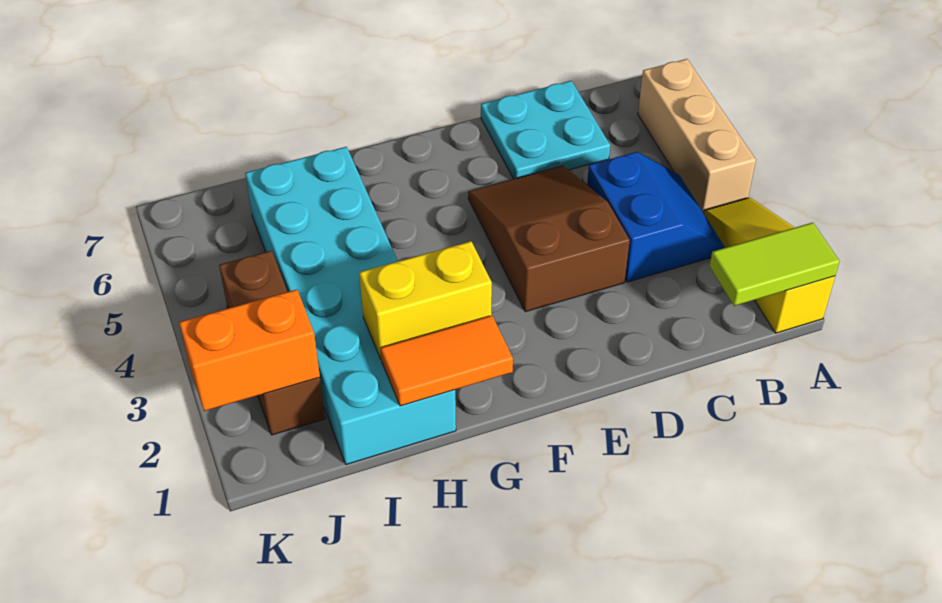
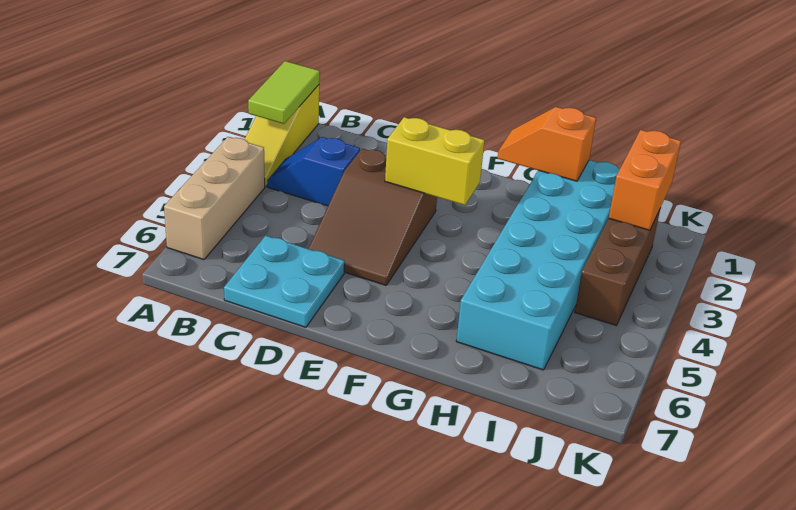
lime 1x2 tile [710,223,840,306] -> lime 1x2 tile turned to [248,61,320,124]
blue 2x2 slope [587,152,724,282] -> blue 1x2 slope [267,137,360,206]
orange 1x2 tile [381,315,513,406] -> orange 1x2 slope [498,107,596,181]
yellow 1x2 brick [359,241,492,359] -> yellow 1x2 brick moved to [385,117,485,205]
orange 1x2 brick [179,289,320,411] -> orange 1x2 brick turned to [609,130,681,230]

